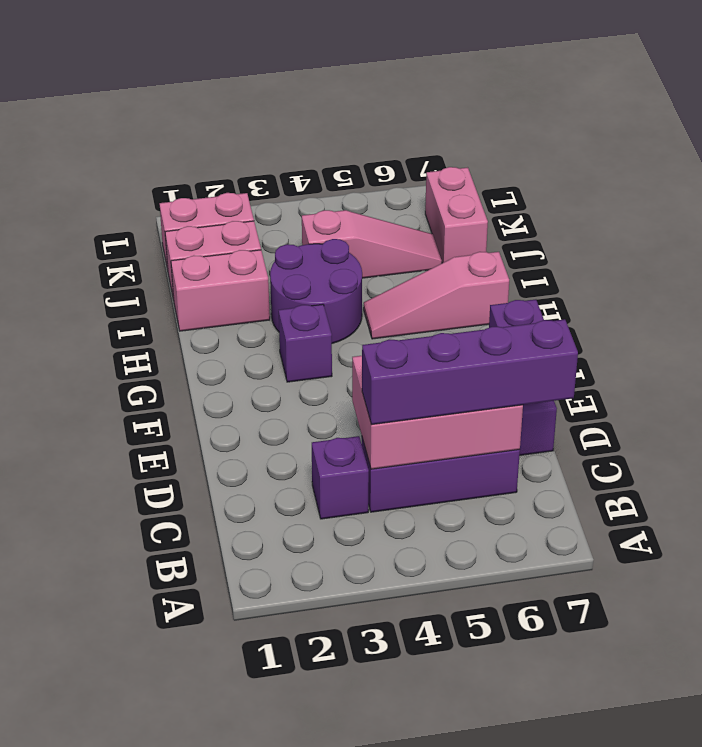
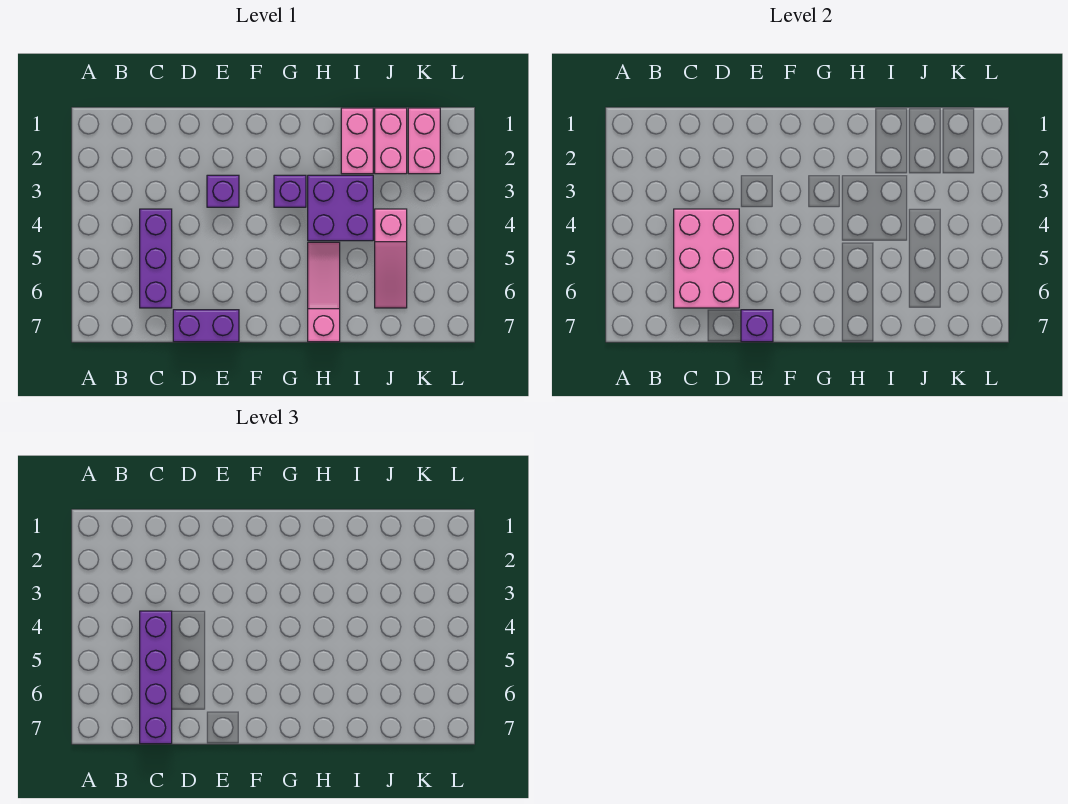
purple 1x1 brick [312,436,369,519] -> purple 1x1 brick moved to [207,175,239,207]
purple 2x2 round brick [270,239,362,343] -> purple 2x2 brick [308,175,373,241]
pink 1x2 brick [425,167,488,263] -> none

